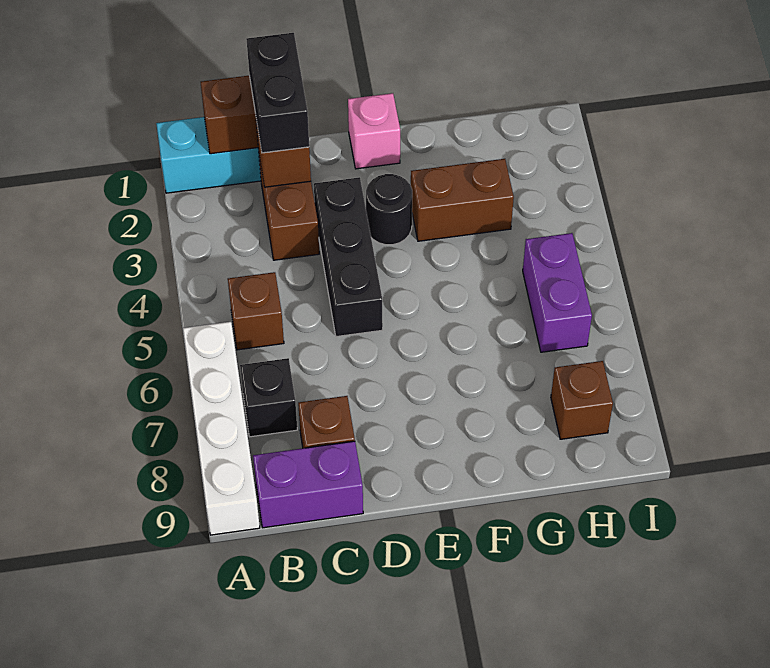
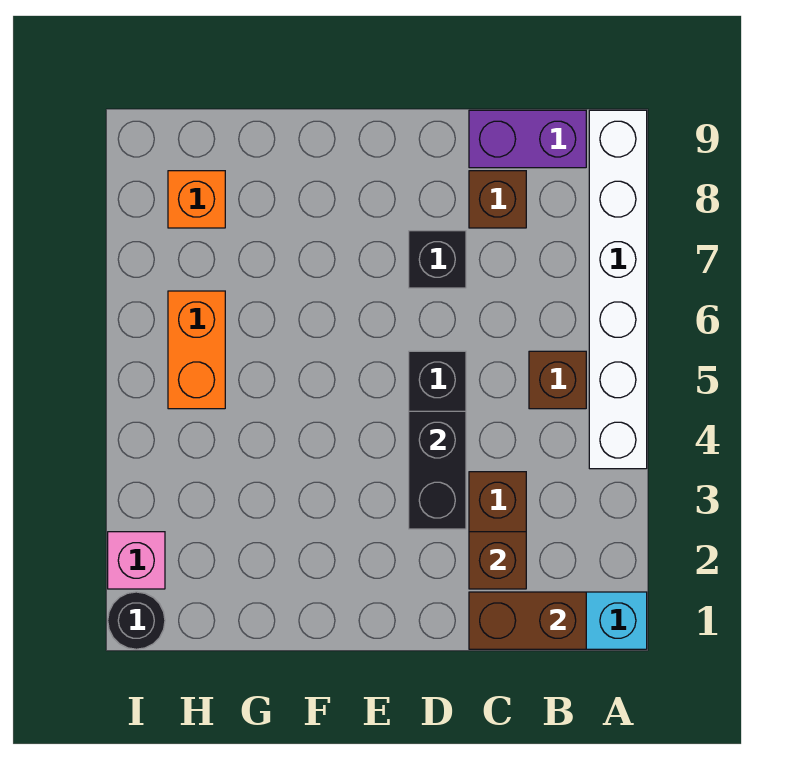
white 1x4 brick [183,322,260,535] -> white 1x6 brick [589,110,647,469]
black 1x1 brick [240,358,297,437] -> black 1x1 brick moved to [409,231,466,288]
black 1x2 brick [247,33,309,153] -> black 1x2 brick moved to [409,411,466,529]
pink 1x1 brick [348,93,400,169] -> pink 1x1 brick moved to [108,532,165,589]
black 1x1 round brick [366,174,412,245] -> black 1x1 round brick moved to [108,592,165,649]
brown 1x2 brick [411,159,514,241] -> none
purple 1x2 brick [523,233,592,352] -> orange 1x2 brick [168,291,225,409]
brown 1x1 brick [551,361,613,439] -> orange 1x1 brick [168,171,225,228]

